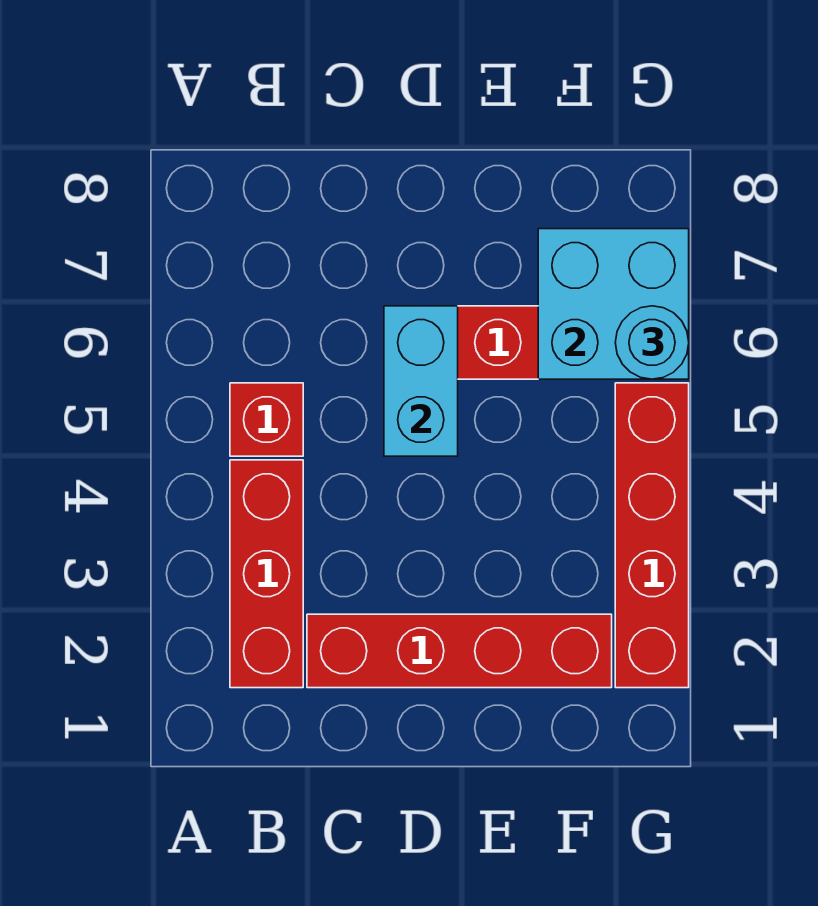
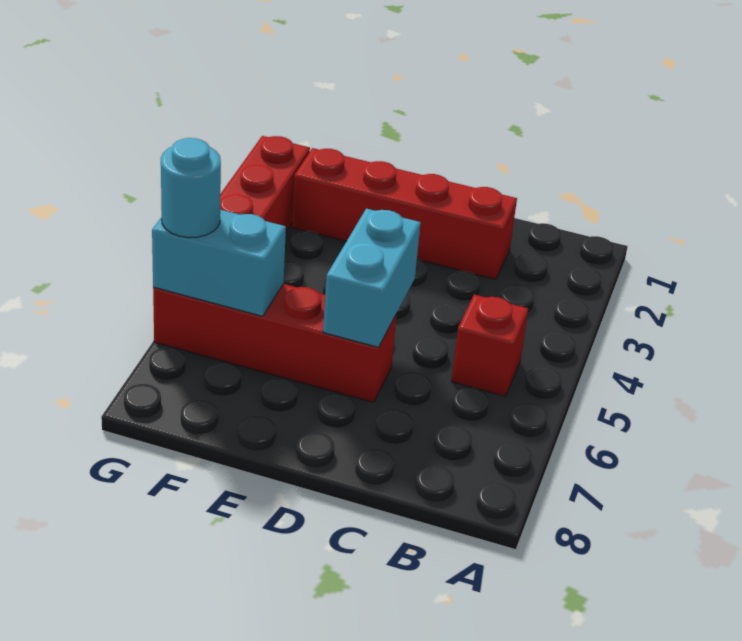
red 1x3 brick [230,460,303,688] -> none
cyan 2x2 brick [538,229,689,379] -> cyan 1x2 brick [152,210,286,316]

